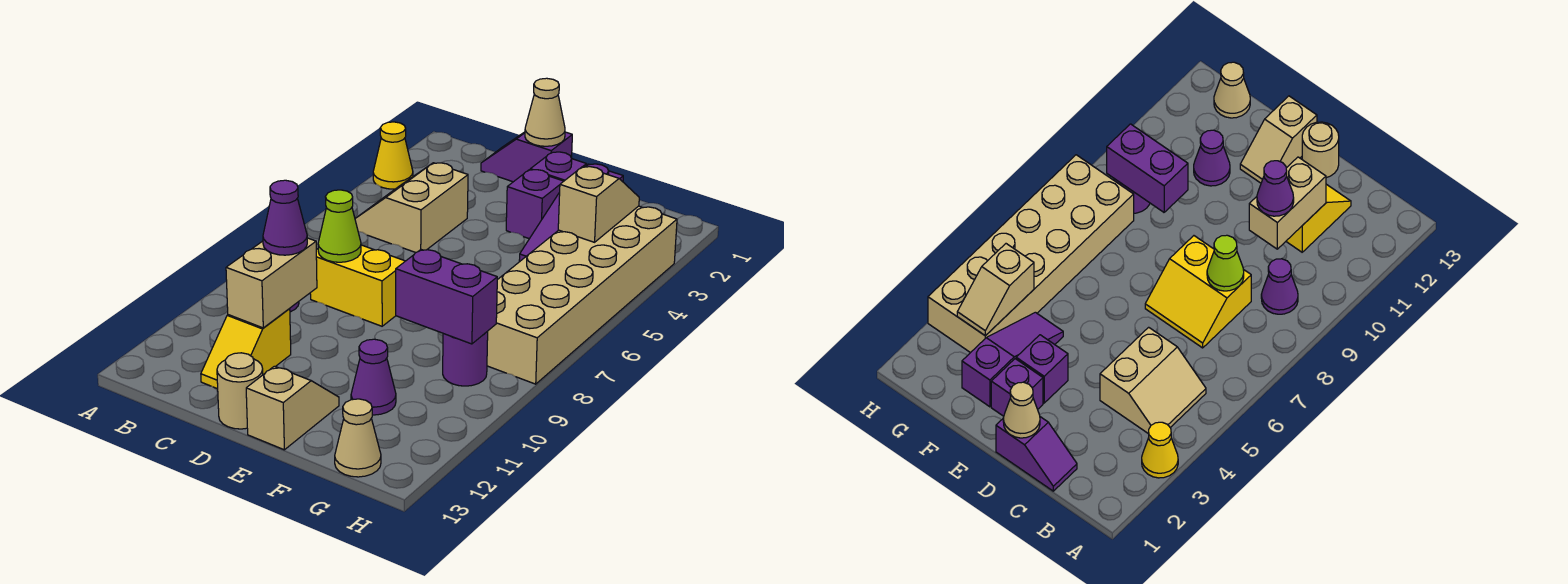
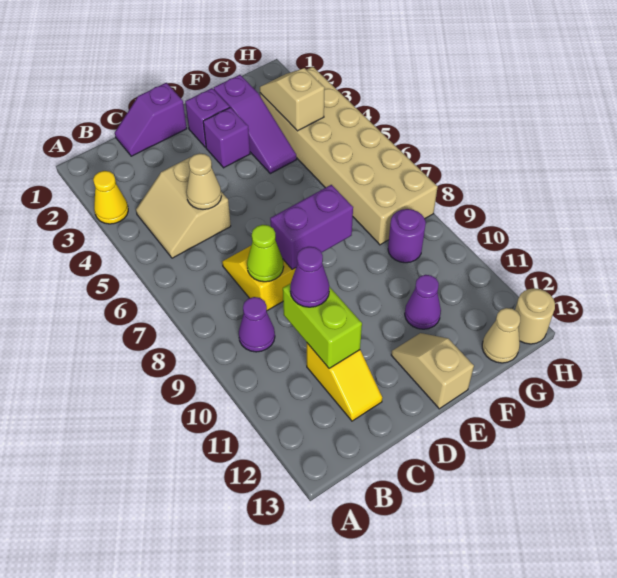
tan 1x2 brick [226,238,317,328] -> lime 1x2 brick [283,283,362,368]
tan 1x1 cone [525,78,565,146] -> tan 1x1 cone moved to [186,154,221,209]
tan 1x1 round brick [217,353,263,429] -> tan 1x1 round brick moved to [515,288,555,344]
purple 1x2 brick [396,250,497,344] -> purple 1x2 brick moved to [270,185,353,270]

